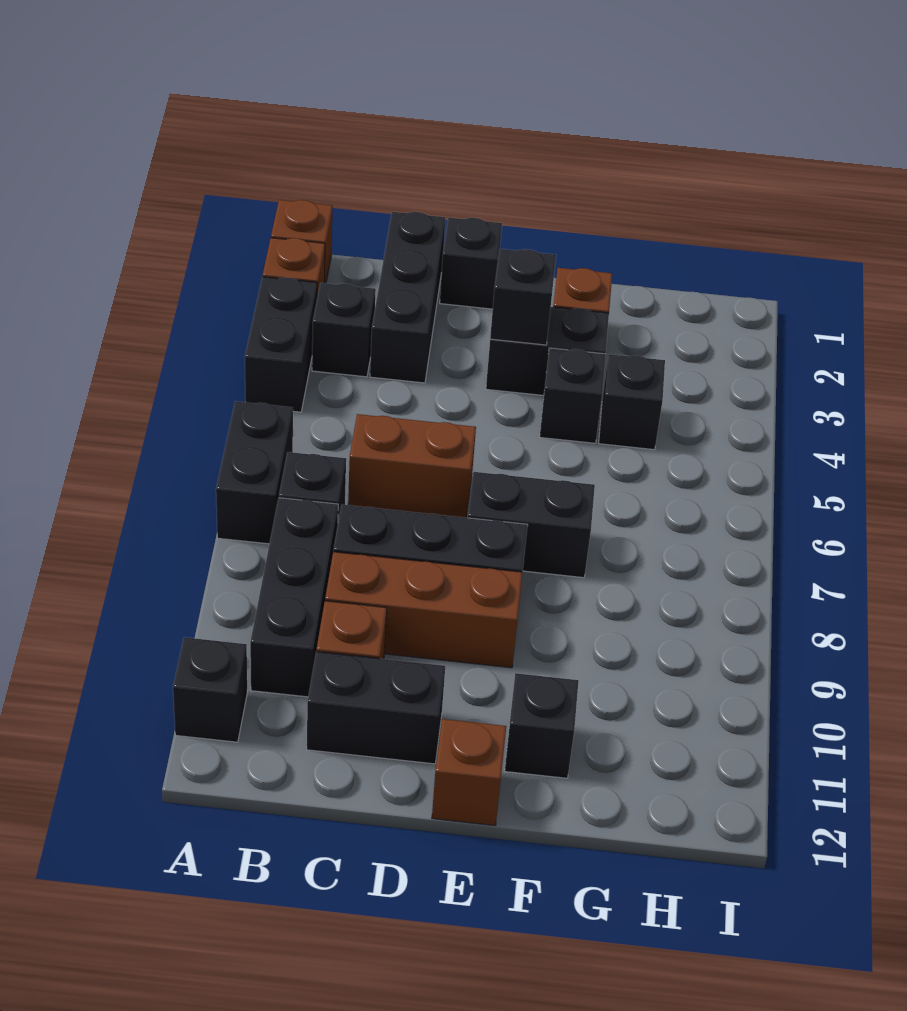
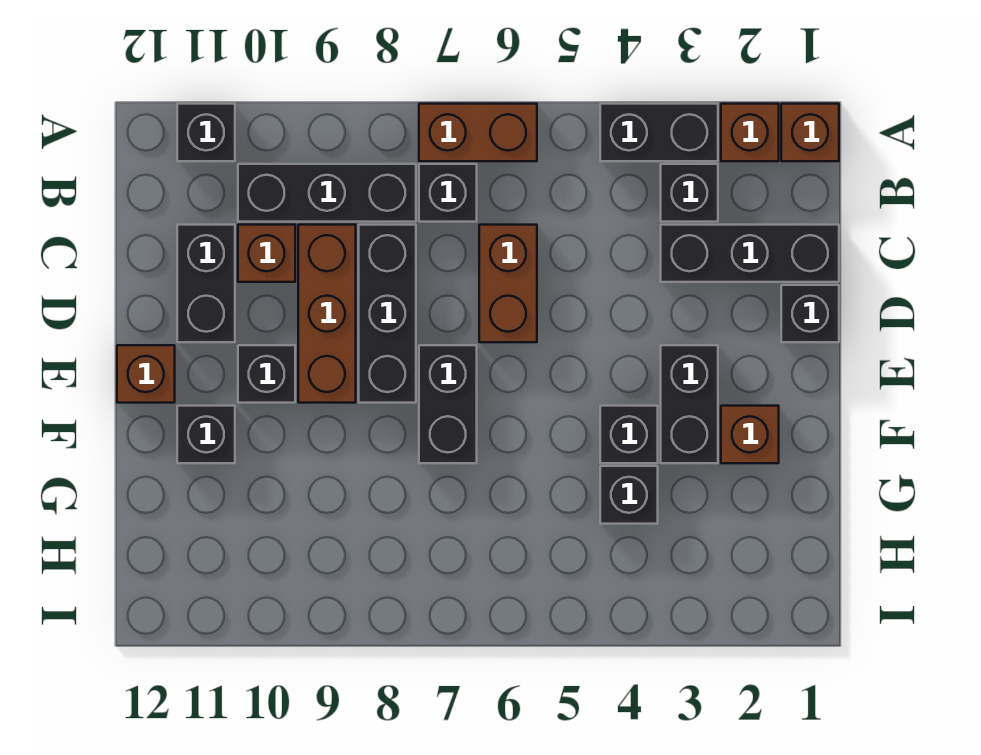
black 1x2 brick [216,401,293,544] -> brown 1x2 brick [419,104,537,161]
black 1x1 brick [490,249,556,345] -> black 1x1 brick moved to [238,345,295,403]

